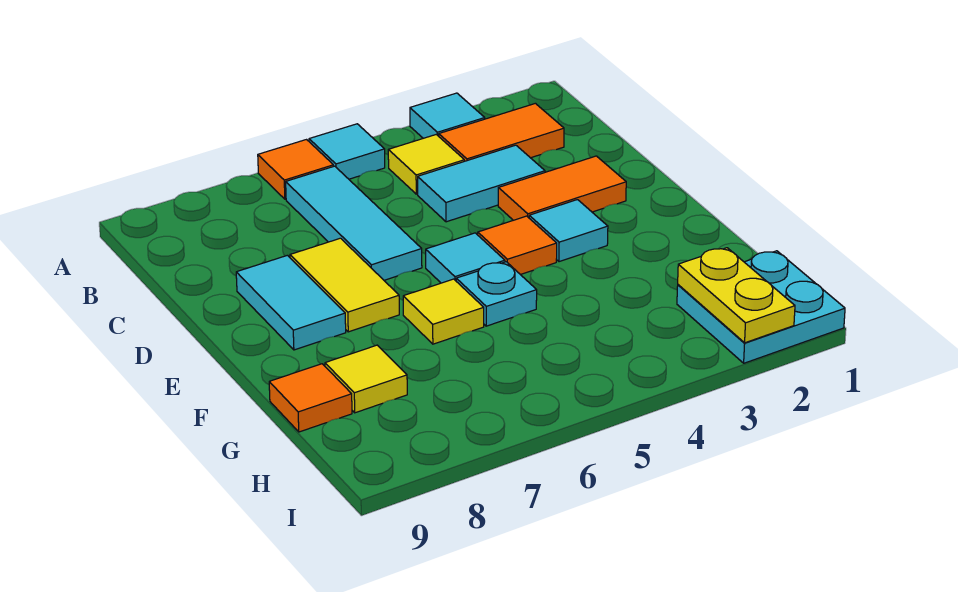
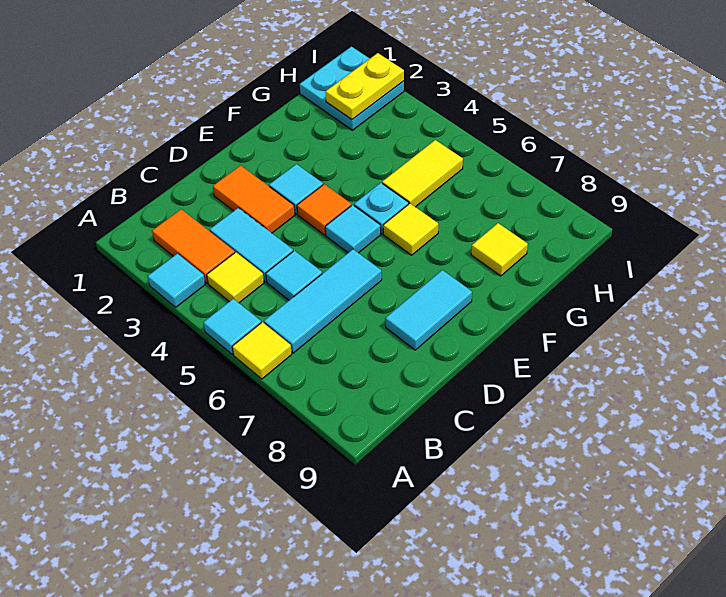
orange 1x1 tile [258,140,333,199] -> yellow 1x1 tile [232,322,292,379]
none -> cyan 1x1 tile [266,251,322,300]
yellow 1x2 tile [290,238,399,332] -> yellow 1x2 tile moved to [382,140,463,207]
orange 1x1 tile [269,364,352,432] -> none

